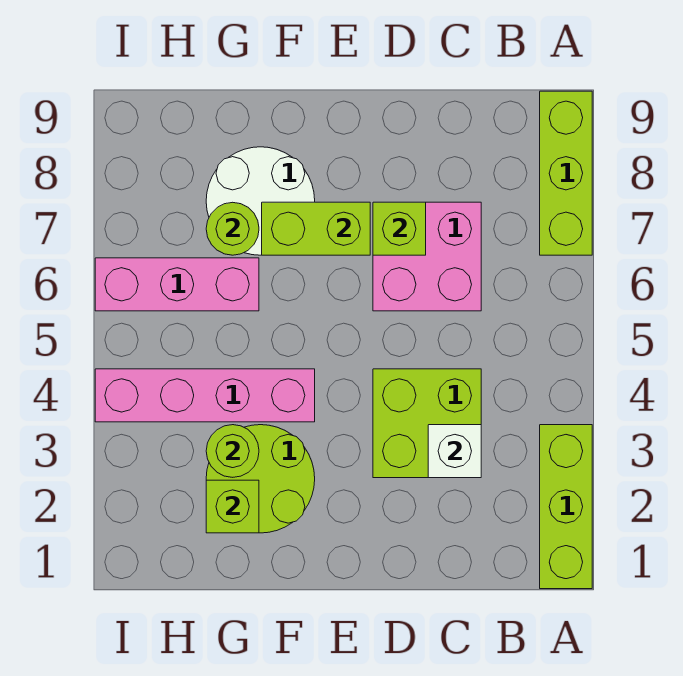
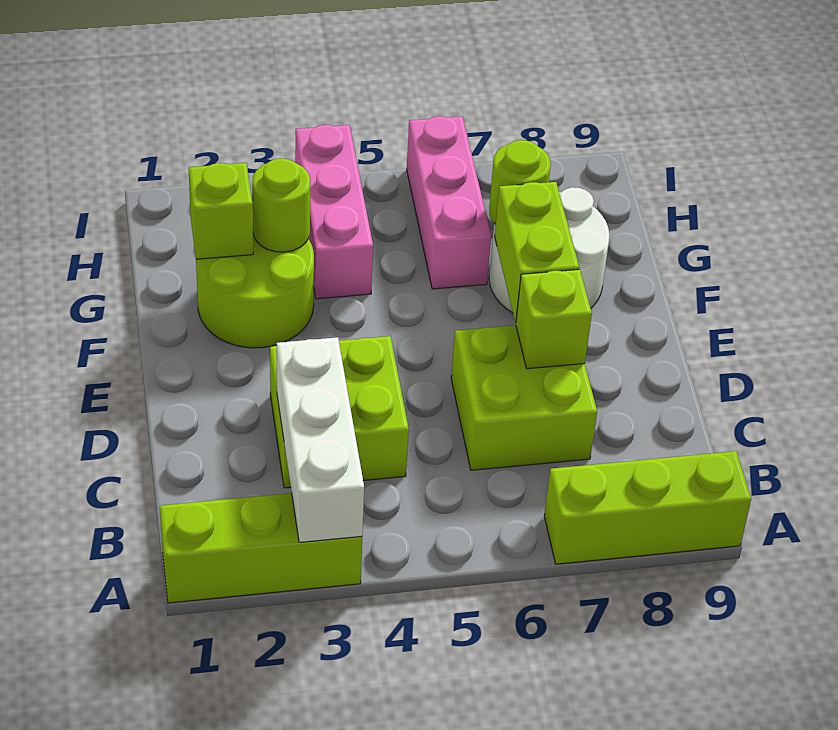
white 1x1 brick [428,425,481,478] -> white 1x3 brick [277,337,364,542]
pink 2x2 brick [373,202,481,311] -> lime 2x2 brick [451,325,597,470]
pink 1x4 brick [95,369,315,422] -> pink 1x3 brick [295,125,373,299]

